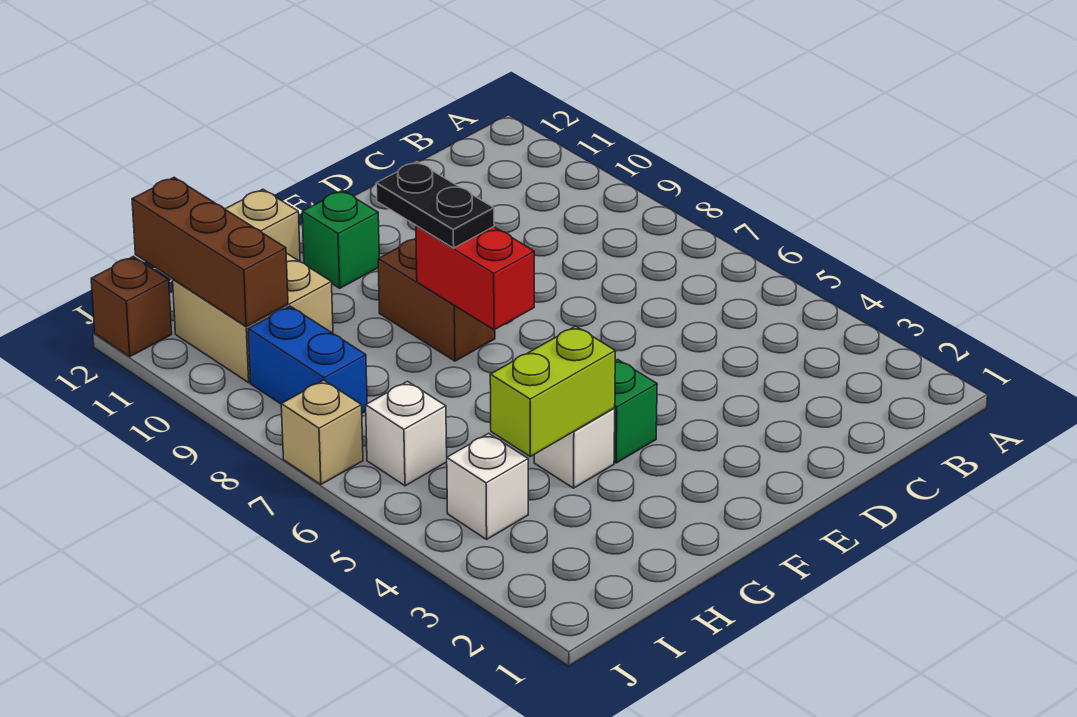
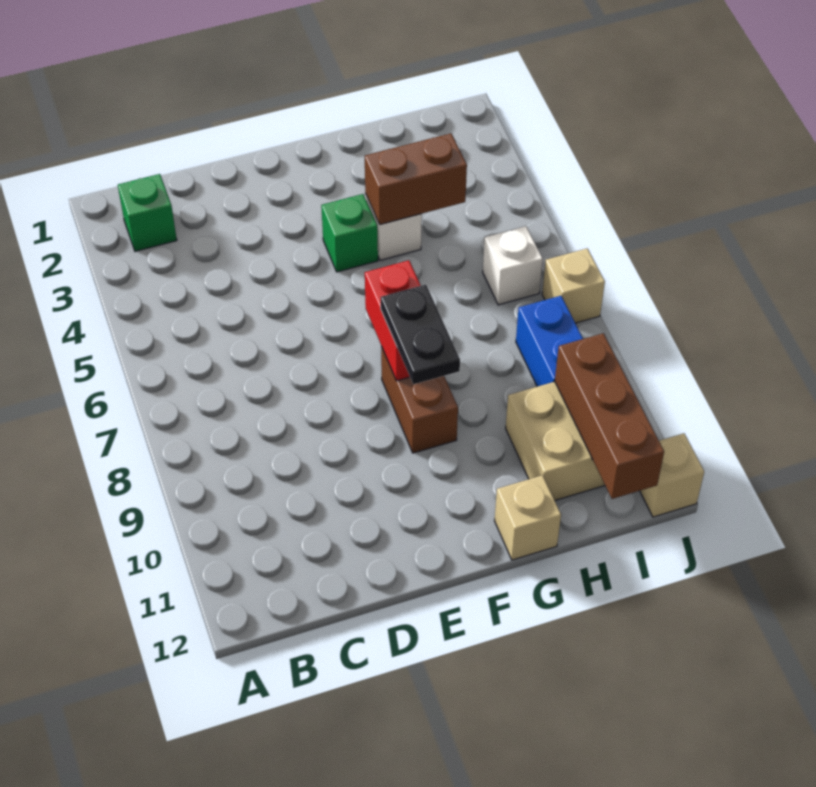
green 1x1 brick [302,190,379,288] -> green 1x1 brick moved to [118,174,177,251]
lime 1x2 brick [490,326,615,456] -> brown 1x2 brick [365,133,467,225]
white 1x1 brick [447,433,528,539] -> none
brown 1x1 brick [91,256,172,357] -> tan 1x1 brick [640,433,704,517]

